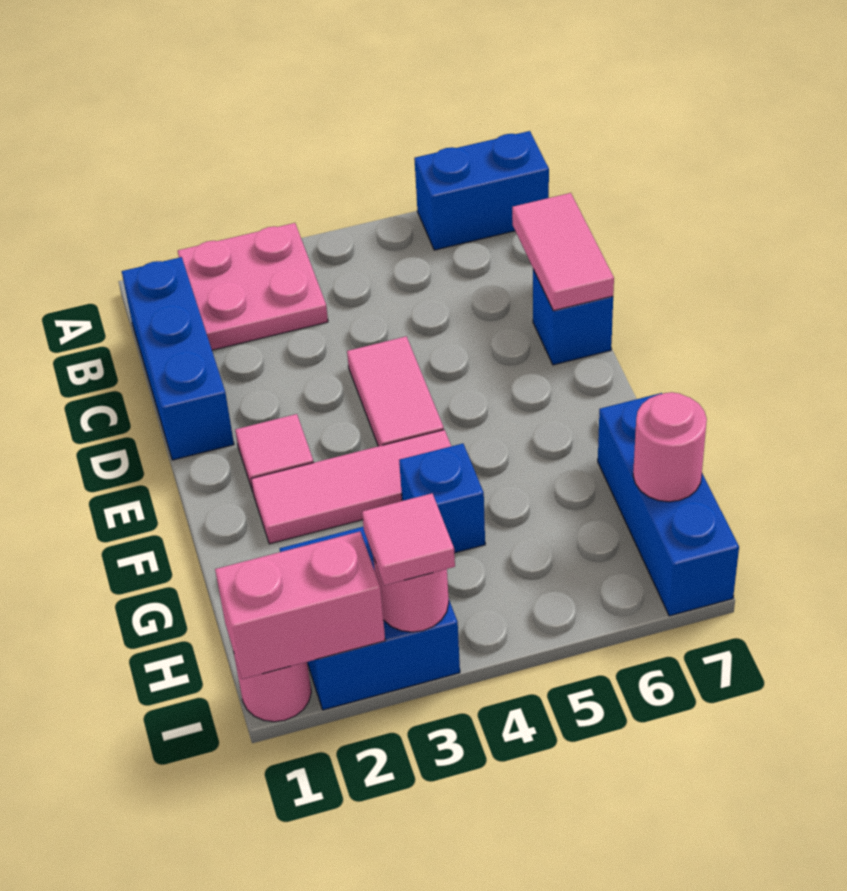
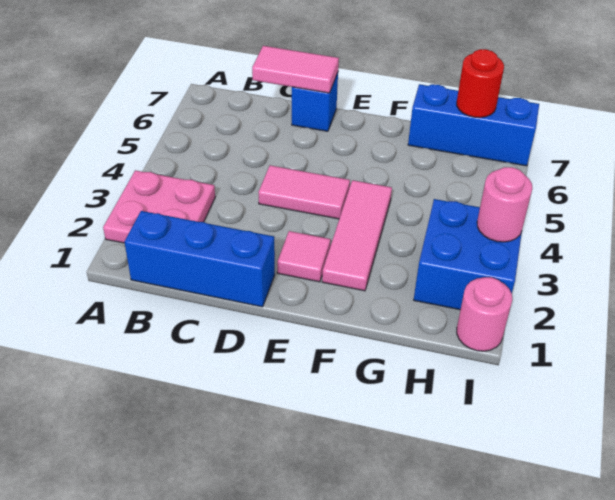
blue 1x2 brick [414,131,549,250] -> none
blue 1x1 brick [399,444,485,553] -> none
pink 1x1 round brick [633,392,707,502] -> red 1x1 round brick [457,49,504,118]
pink 1x2 brick [215,532,385,679] -> none
pink 1x1 tile [362,494,455,585] -> none

